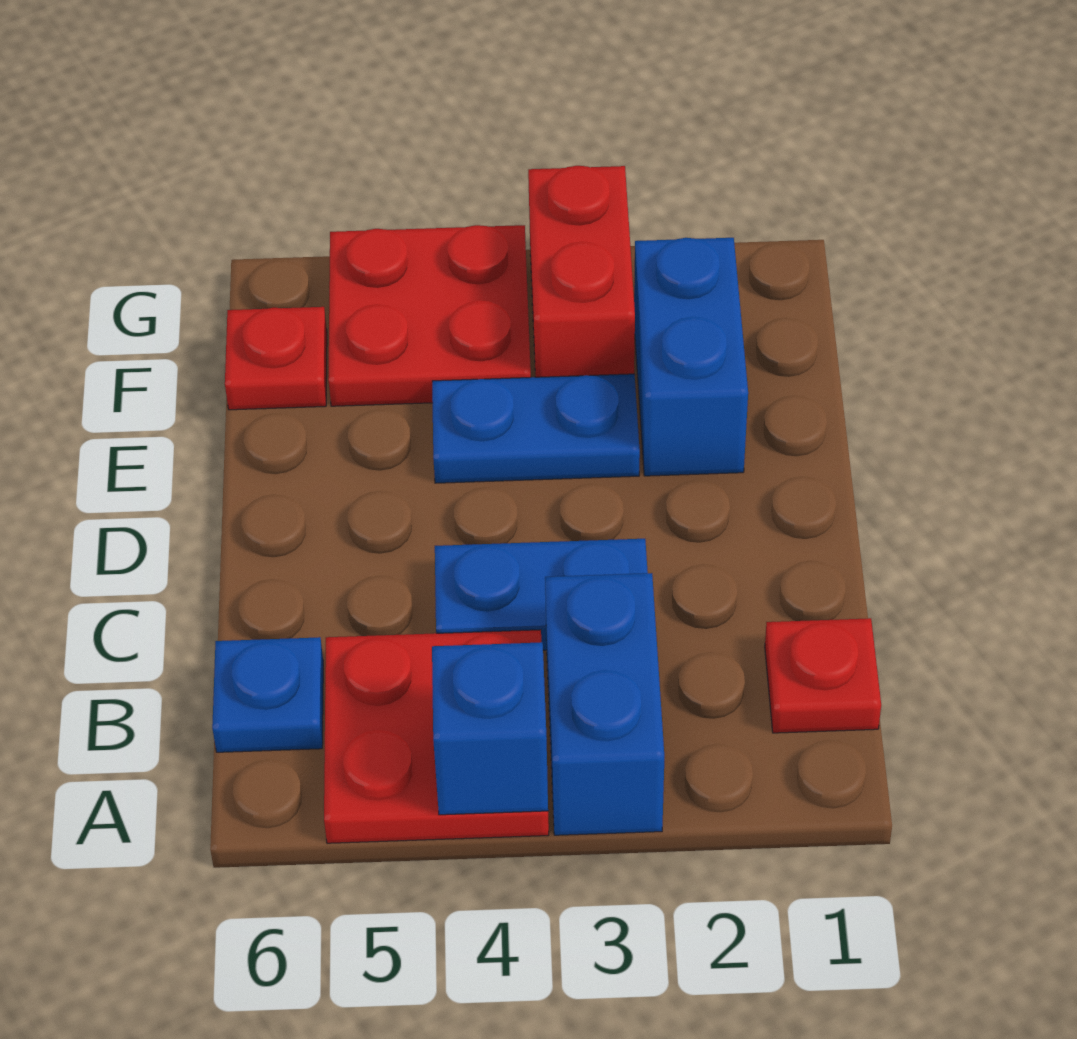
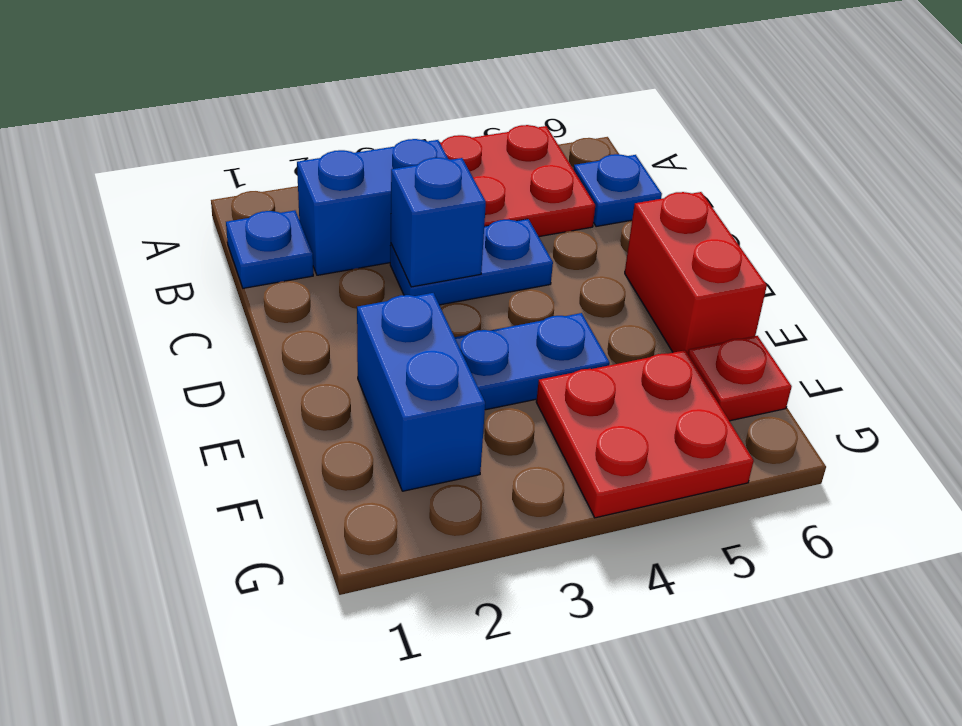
blue 1x2 brick [545,573,664,835] -> blue 1x2 brick turned to [297,139,448,275]
blue 1x1 brick [432,642,548,815] -> blue 1x1 brick moved to [391,158,486,287]
red 1x1 plate [765,618,881,733] -> blue 1x1 plate [226,210,313,288]
red 1x2 brick [528,166,635,377] -> red 1x2 brick moved to [625,192,767,354]

